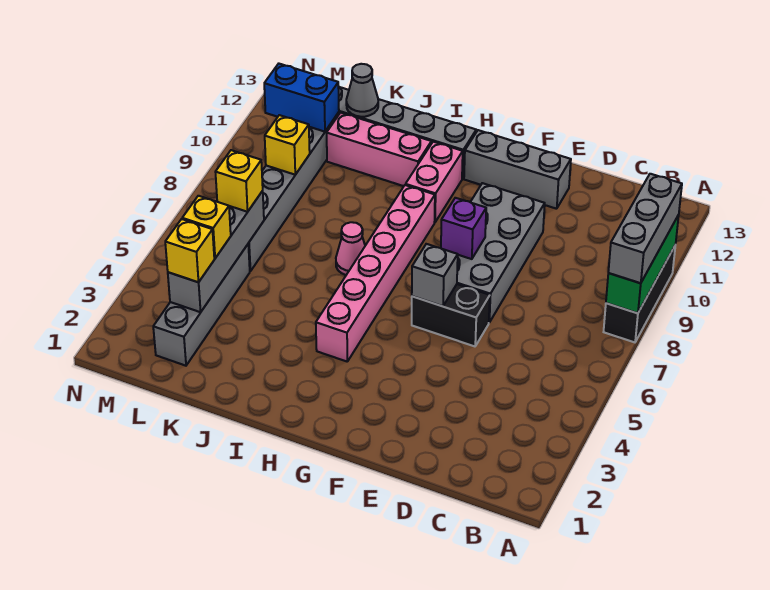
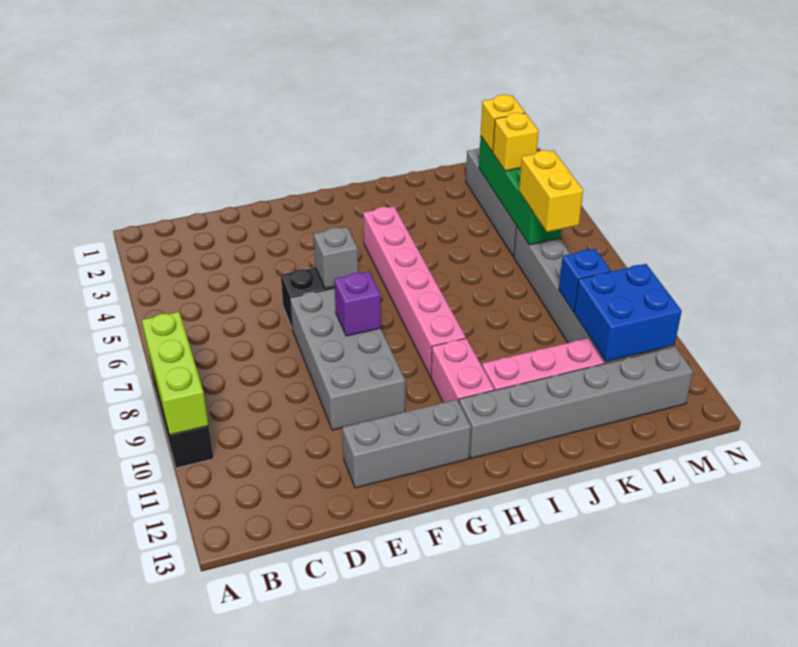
green 1x3 brick [606,215,679,313] -> lime 1x3 brick [142,312,209,435]
grey 1x3 brick [608,174,682,283] -> none
pink 1x1 cone [336,222,365,275] -> none
grey 1x1 cone [346,64,378,117] -> none
grey 1x4 brick [168,191,264,312] -> green 1x4 brick [479,136,561,245]
yellow 1x1 brick [216,150,263,212] -> yellow 1x2 brick [519,150,583,232]
yellow 1x1 brick [265,115,310,175] -> blue 1x1 brick [559,249,611,312]
blue 1x2 brick [264,64,339,132] -> blue 2x2 brick [574,264,682,362]

